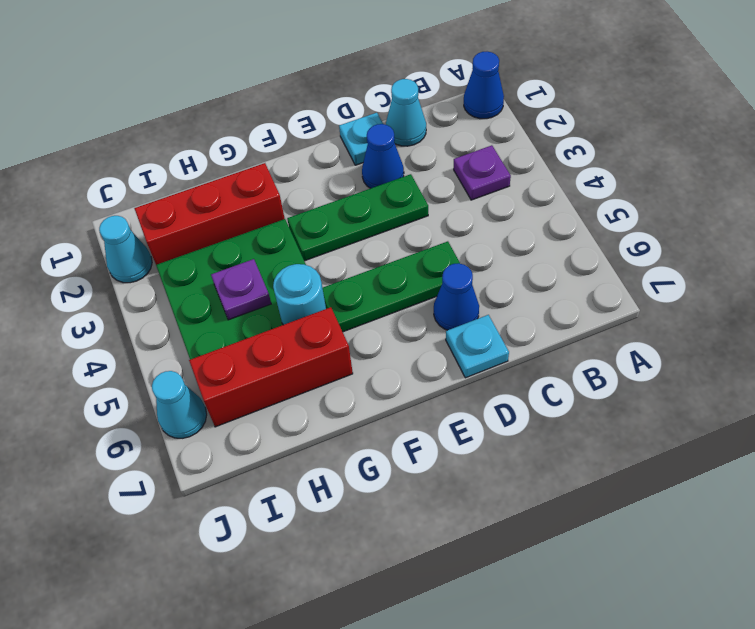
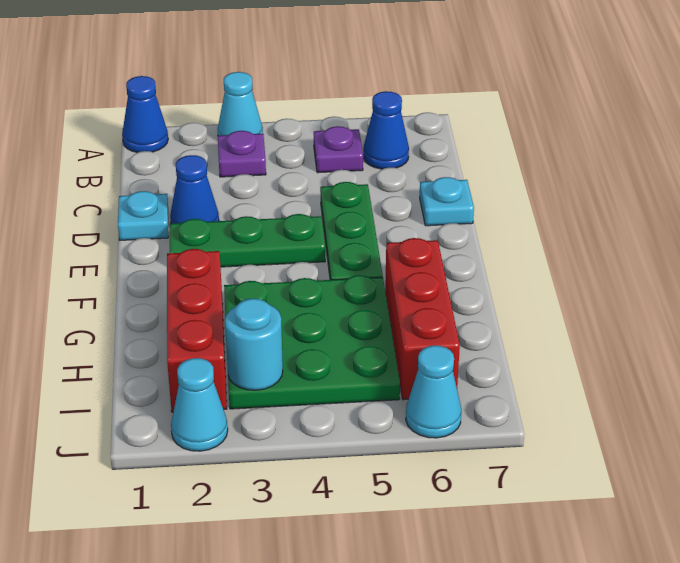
cyan 1x1 cone [386,79,426,146] -> cyan 1x1 cone moved to [217,72,263,136]
green 1x3 plate [287,174,428,261] -> green 1x3 plate turned to [170,214,325,267]
blue 1x1 cone [434,263,479,330] -> blue 1x1 cone moved to [363,91,409,169]
cyan 1x1 round brick [273,264,326,325] -> cyan 1x1 round brick moved to [225,299,283,390]
purple 1x1 plate [211,259,271,320] -> purple 1x1 plate moved to [314,126,363,173]

